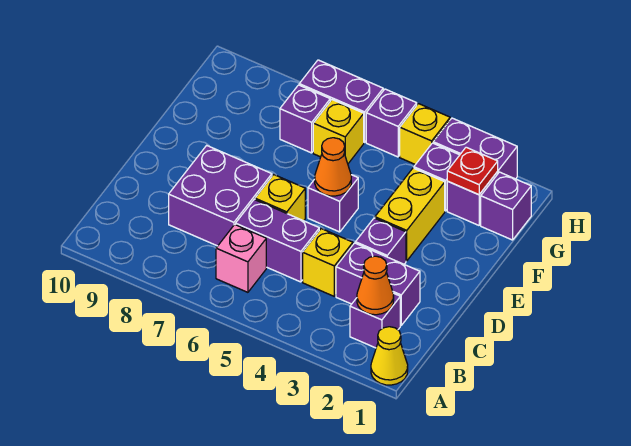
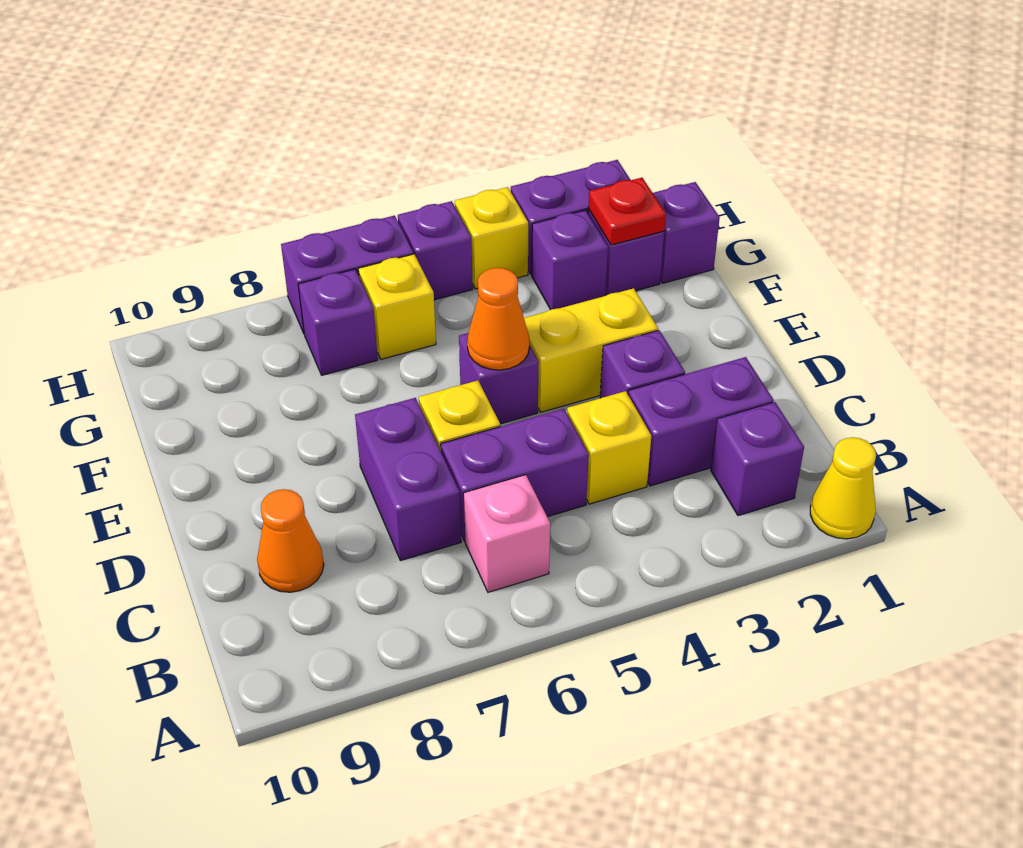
orange 1x1 cone [357,256,394,315] -> orange 1x1 cone moved to [257,489,324,592]
purple 2x2 brick [169,145,272,246] -> purple 1x2 brick [355,398,461,561]
yellow 1x2 brick [375,168,445,261] -> yellow 1x2 brick turned to [524,288,658,412]

